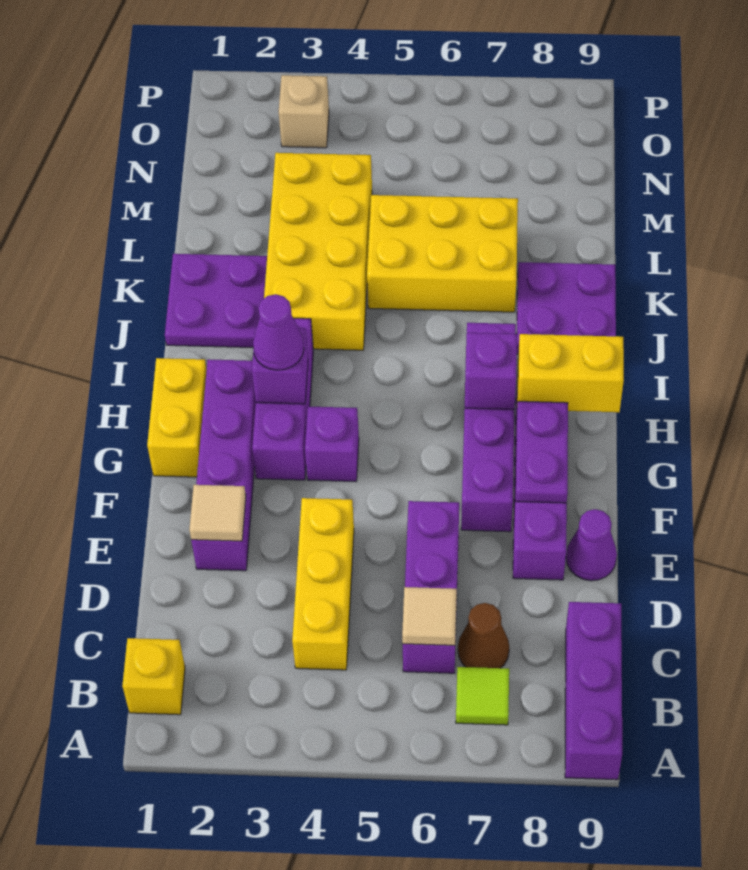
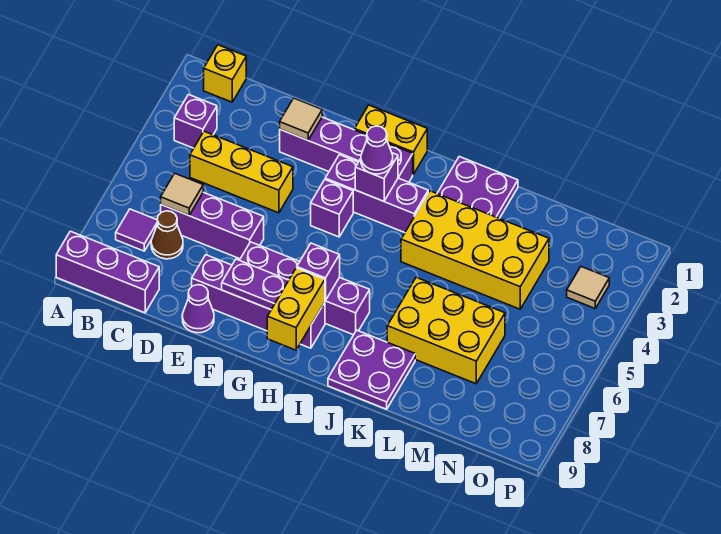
none -> purple 1x1 brick [174,95,217,148]
lime 1x1 tile [456,667,509,725] -> purple 1x1 tile [116,209,157,251]
yellow 2x3 brick [367,195,518,312] -> yellow 2x3 brick turned to [387,277,505,384]
tan 1x1 brick [279,75,329,148] -> tan 1x1 tile [567,267,609,308]

